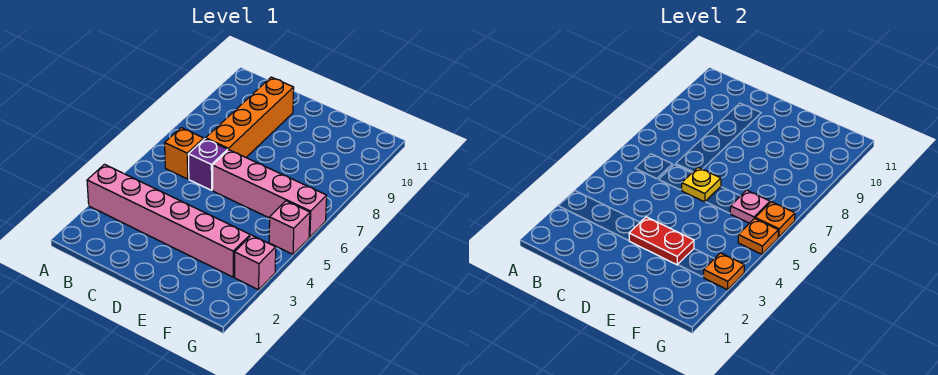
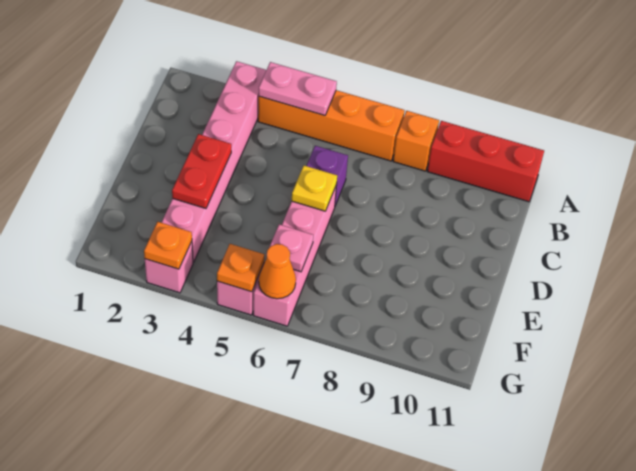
none -> pink 1x2 plate [259,62,337,115]
none -> red 1x3 brick [427,121,544,202]
orange 1x1 brick [165,128,204,179] -> orange 1x1 brick moved to [393,111,439,171]
orange 1x4 brick [206,77,294,157] -> orange 1x4 brick moved to [258,90,405,161]
orange 1x1 plate [755,202,795,237] -> orange 1x1 cone [259,244,296,299]

